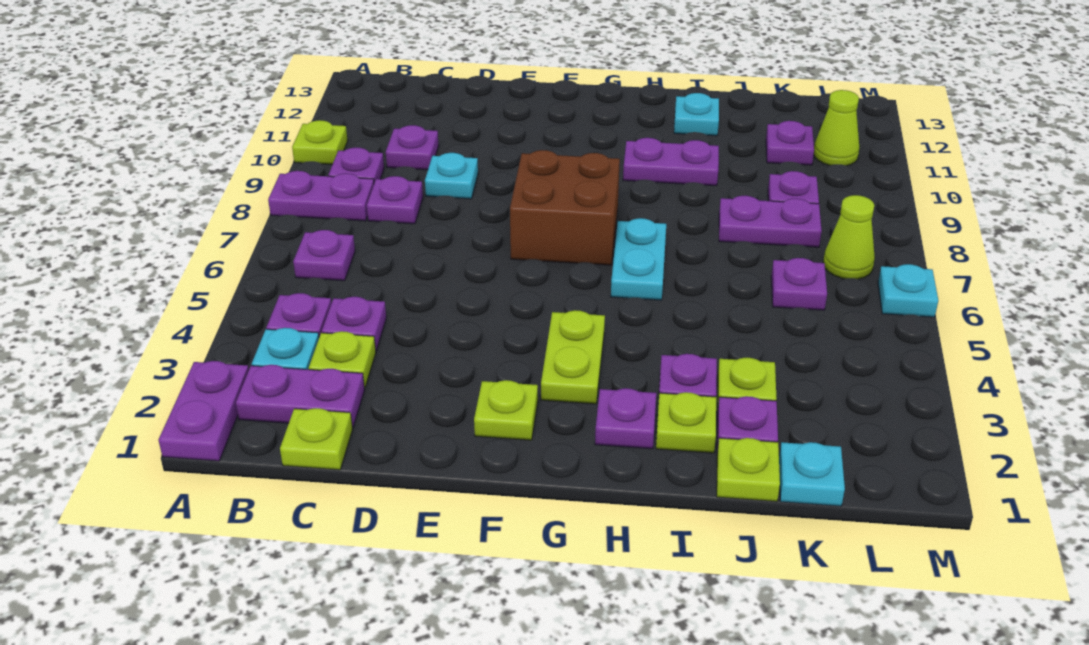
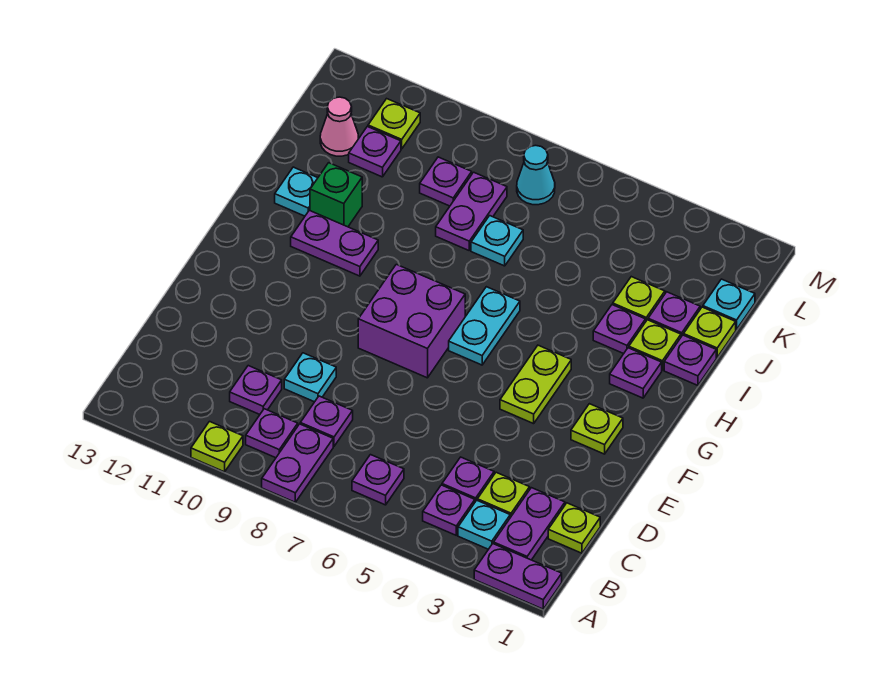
brown 2x2 brick [510,150,620,265] -> purple 2x2 brick [358,264,465,378]
lime 1x2 plate [541,310,605,404] -> lime 1x2 plate turned to [500,345,571,424]
cyan 1x2 plate [611,218,666,300] -> cyan 1x2 plate turned to [449,287,520,365]
purple 1x2 plate [623,138,719,186] -> purple 1x2 plate turned to [291,210,378,276]
none -> green 1x1 brick [310,163,362,227]
purple 1x1 plate [771,258,827,310] -> purple 1x1 plate moved to [664,335,716,385]
none -> pink 1x1 cone [320,97,358,156]
lime 1x1 cone [823,195,875,279] -> cyan 1x1 cone [517,145,555,205]
lime 1x1 cone [814,90,859,166] -> lime 1x1 plate [368,99,420,149]
cyan 1x1 plate [878,264,938,317] -> cyan 1x1 plate moved to [471,216,523,266]

